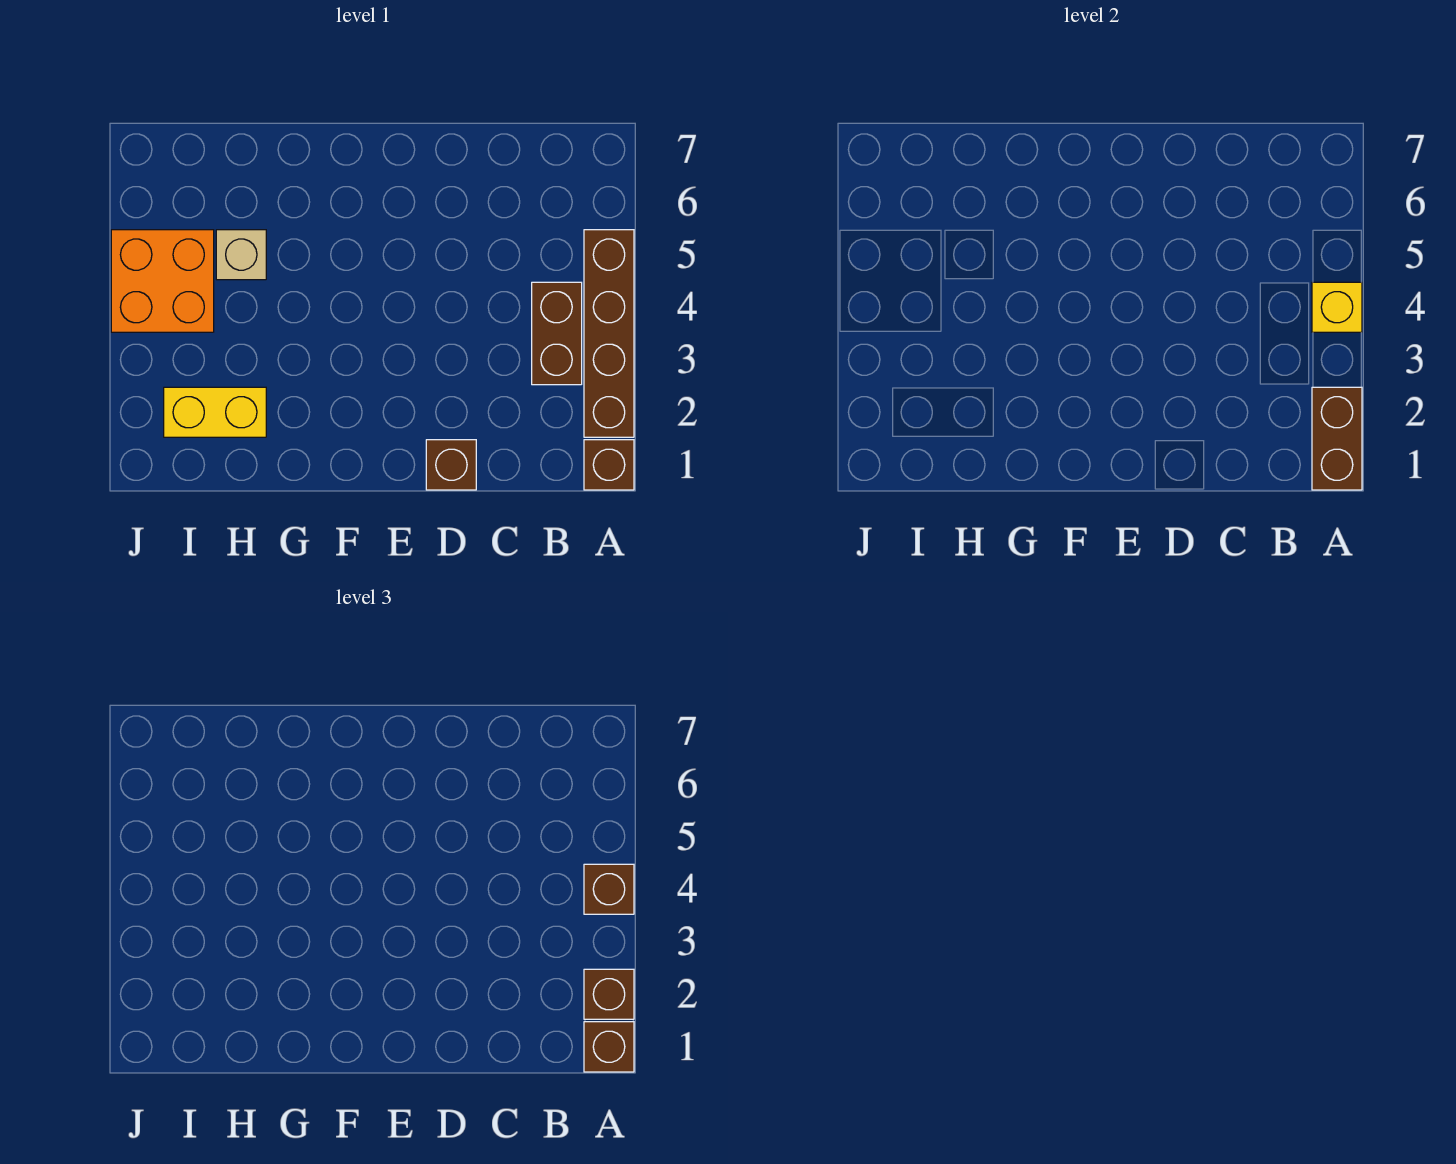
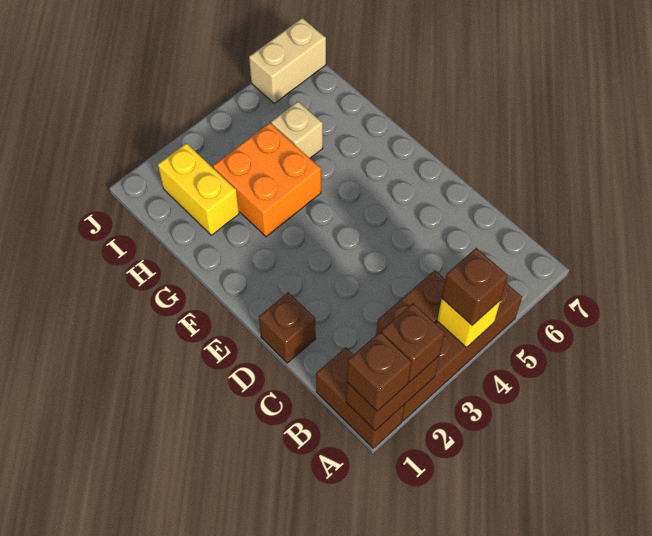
brown 1x1 brick [584,440,634,490] -> brown 1x2 brick [316,348,405,448]
orange 2x2 brick [111,230,214,332] -> orange 2x2 brick moved to [213,123,321,237]
none -> tan 1x2 brick [249,18,326,103]

